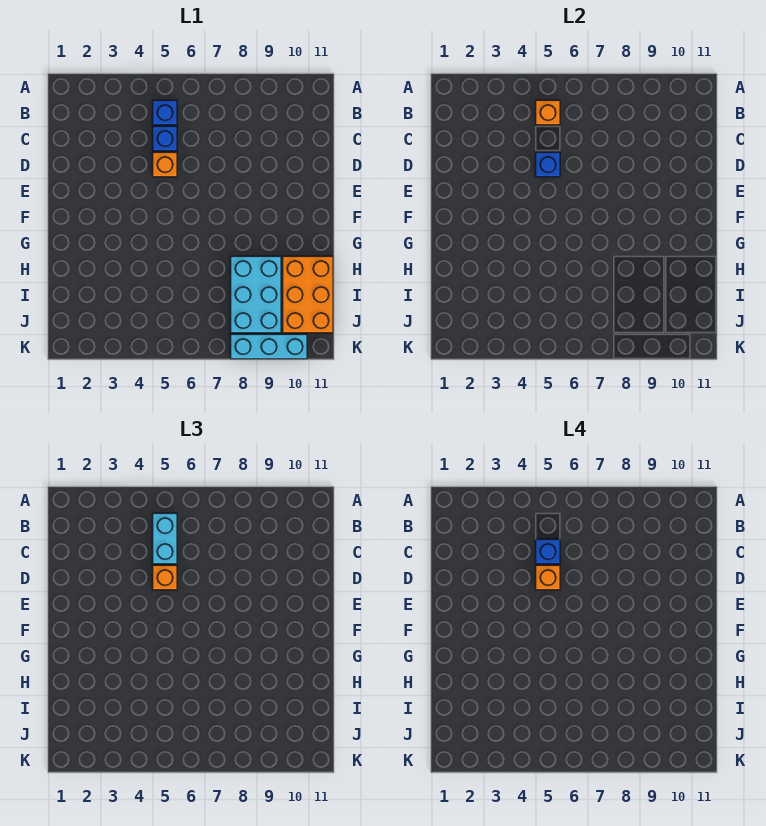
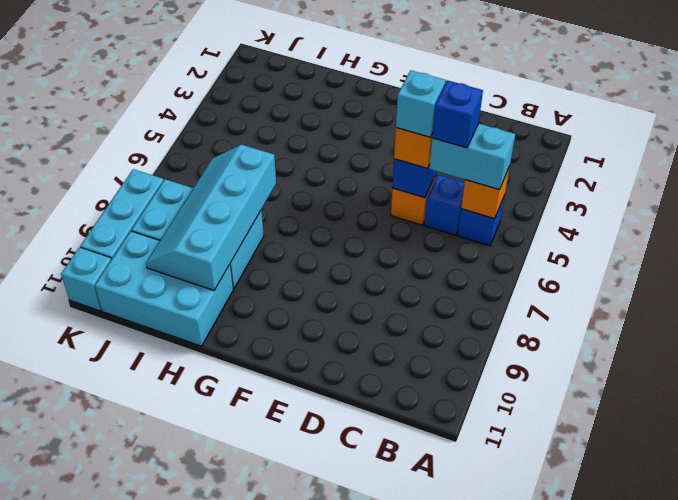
orange 1x1 brick [536,565,560,590] -> cyan 1x1 brick [396,70,445,137]
none -> cyan 2x4 slope [146,145,276,290]
orange 2x3 brick [283,256,333,333] -> cyan 2x3 brick [95,231,233,346]
none -> cyan 1x1 brick [61,247,111,311]

